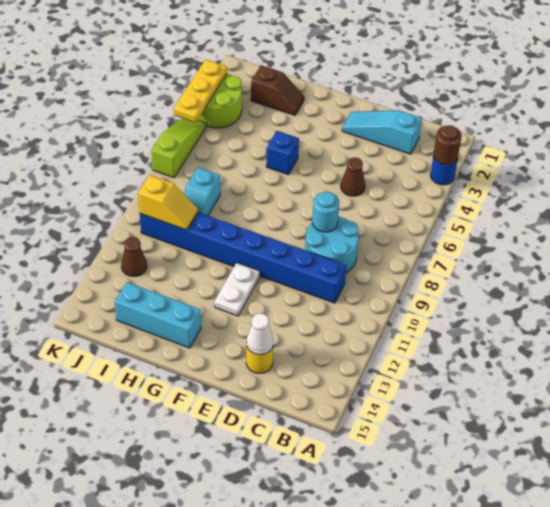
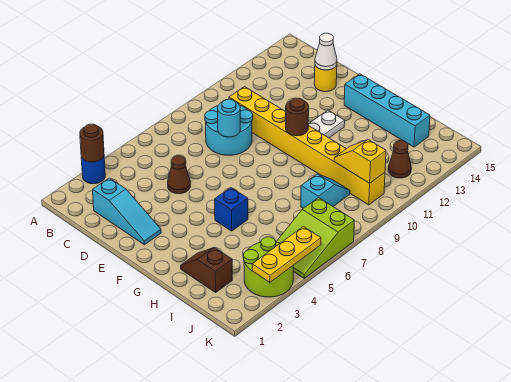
blue 1x8 brick [140,212,346,303] -> yellow 1x8 brick [229,87,385,205]
none -> brown 1x1 round brick [286,98,309,136]
cyan 1x3 brick [115,282,201,348] -> cyan 1x4 brick [344,74,430,147]
lime 1x3 slope [151,118,206,178] -> lime 2x3 slope [276,197,354,278]

